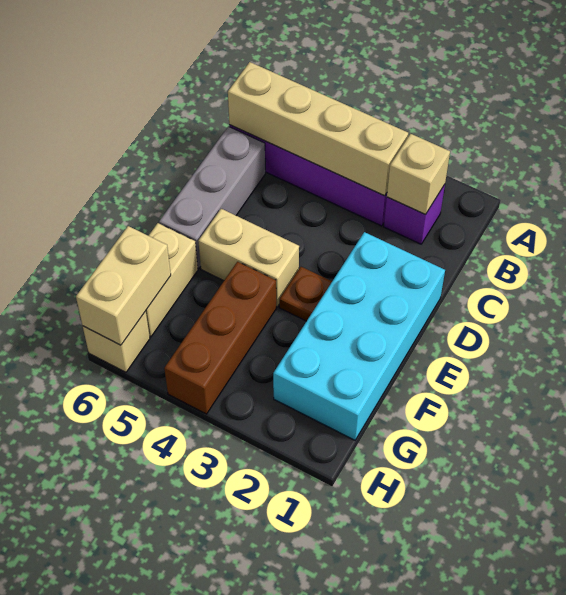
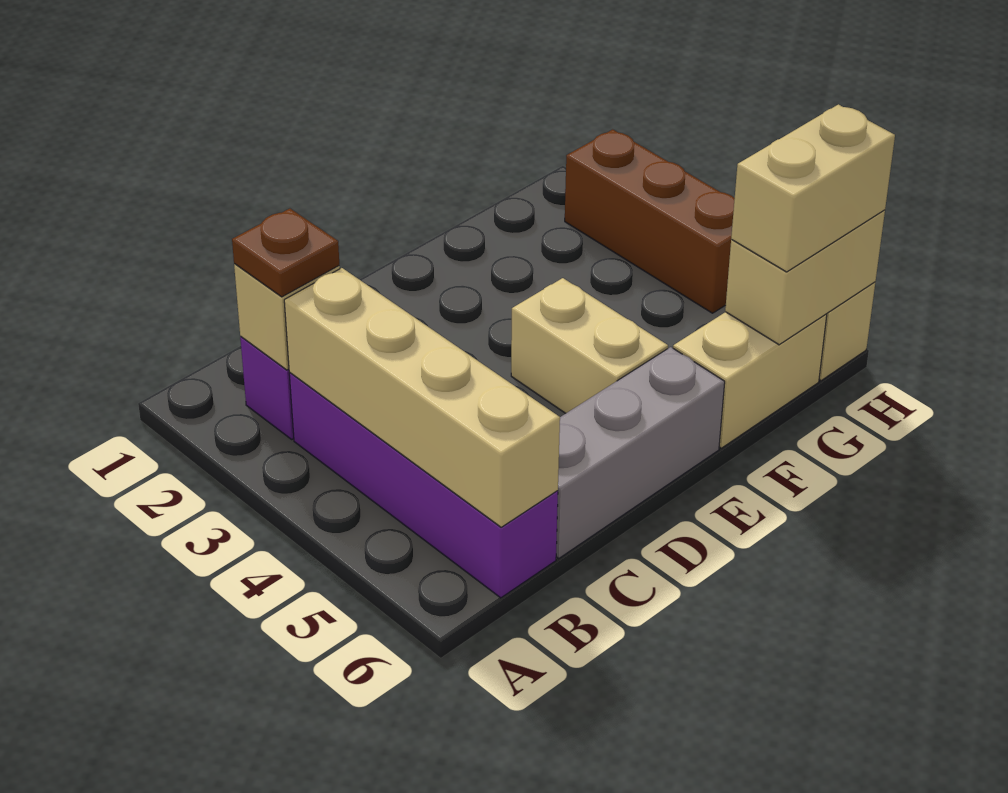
cyan 2x4 brick [273,232,445,440] -> none
brown 1x1 plate [279,267,332,321] -> brown 1x1 plate moved to [232,209,339,297]
brown 1x3 brick [164,262,276,414] -> brown 1x3 brick turned to [565,129,735,313]
none -> tan 1x2 brick [731,104,895,272]

